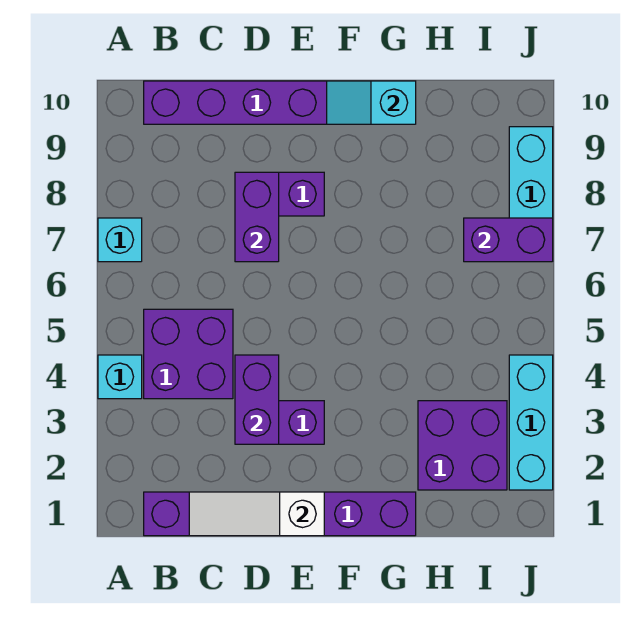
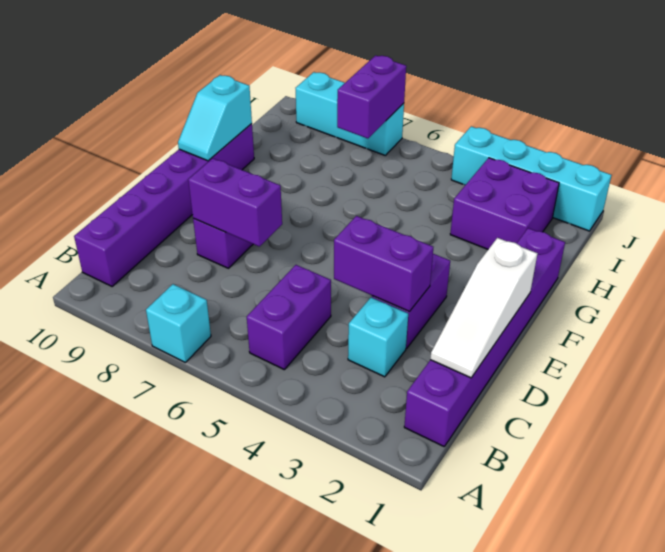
cyan 1x1 brick [98,355,142,399] -> cyan 1x1 brick moved to [348,297,408,377]
purple 2x2 brick [144,309,233,399] -> purple 1x2 brick [247,265,331,370]
cyan 1x3 brick [509,355,553,490] -> cyan 1x4 brick [451,126,611,231]

